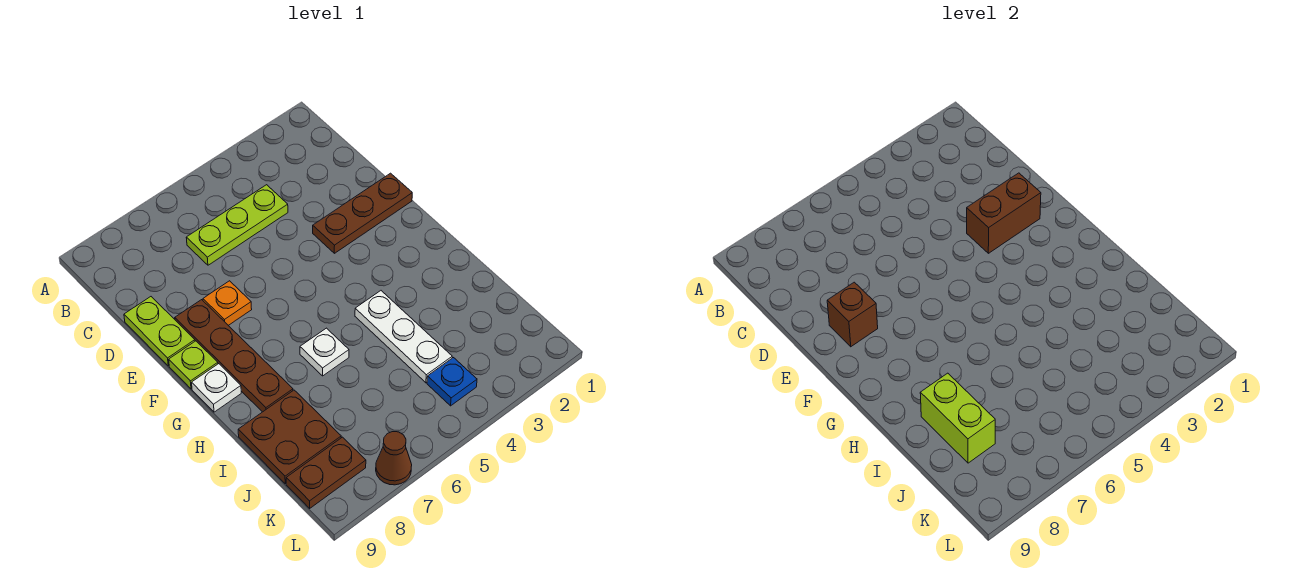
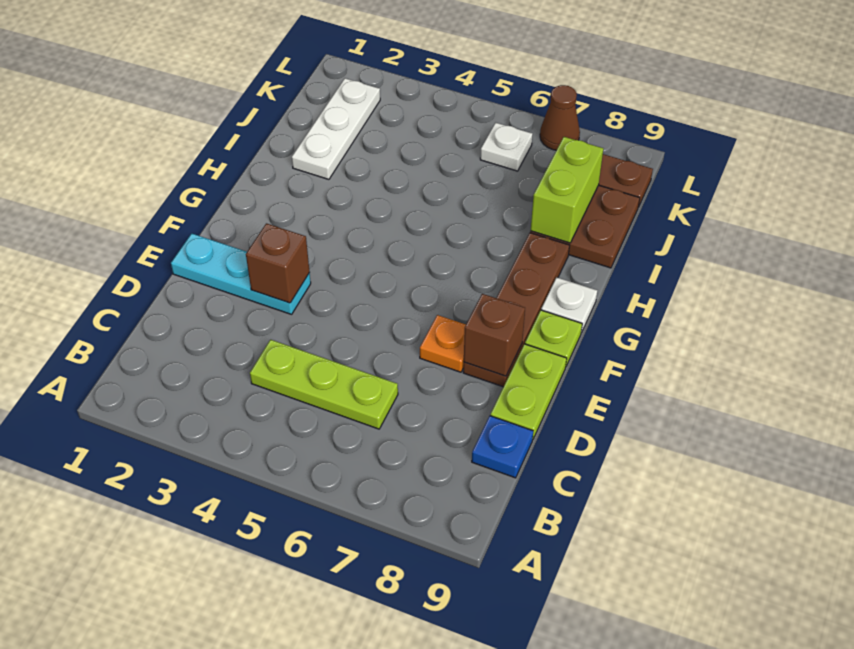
brown 1x3 plate [313,173,412,253] -> cyan 1x3 plate [171,234,311,314]
brown 1x2 brick [967,173,1041,253] -> brown 1x1 brick [246,223,309,303]
white 1x3 plate [355,291,452,383] -> white 1x3 plate moved to [292,78,380,179]
white 1x1 plate [300,328,349,376] -> white 1x1 plate moved to [480,123,533,171]
blue 1x1 plate [427,358,477,406] -> blue 1x1 plate moved to [472,416,533,478]

